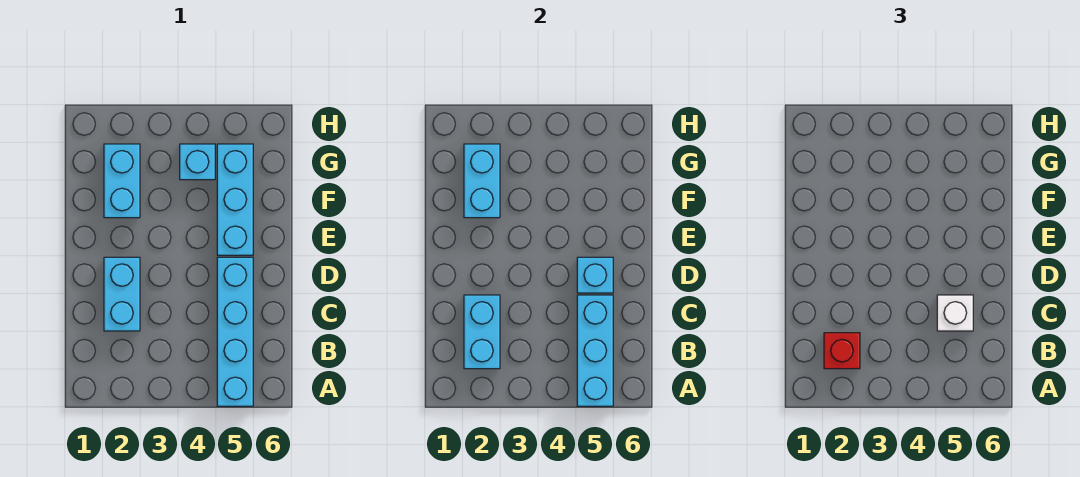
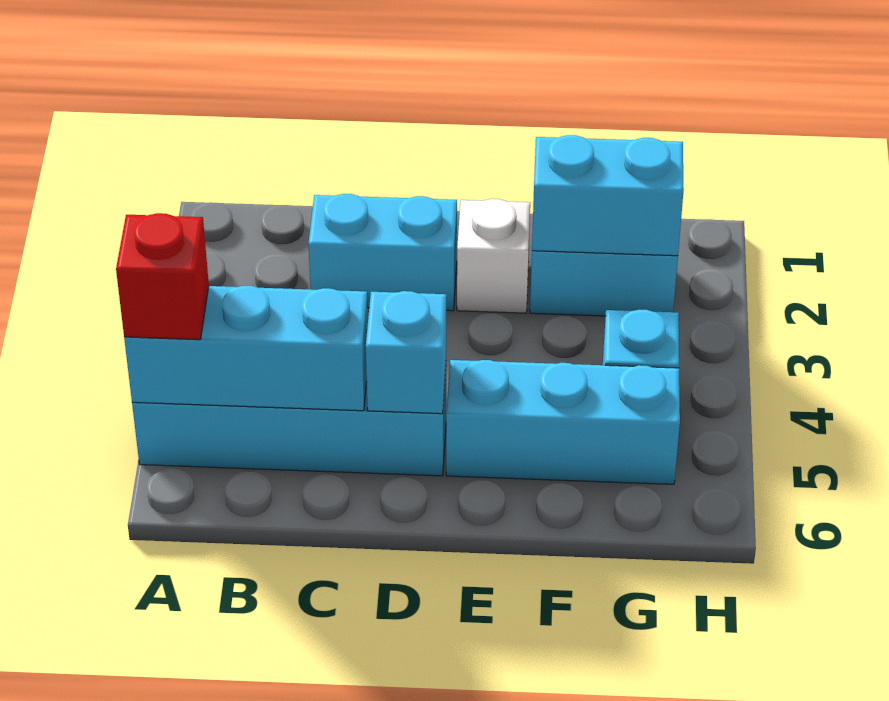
cyan 1x2 brick [464,295,500,369] -> none
red 1x1 brick [824,333,860,369] -> red 1x1 brick moved to [116,213,209,340]
white 1x1 brick [937,295,973,331] -> white 1x1 brick moved to [457,199,530,313]

